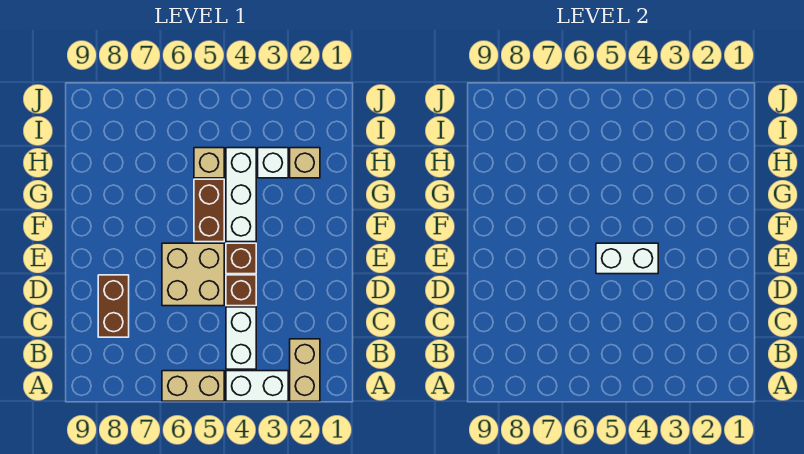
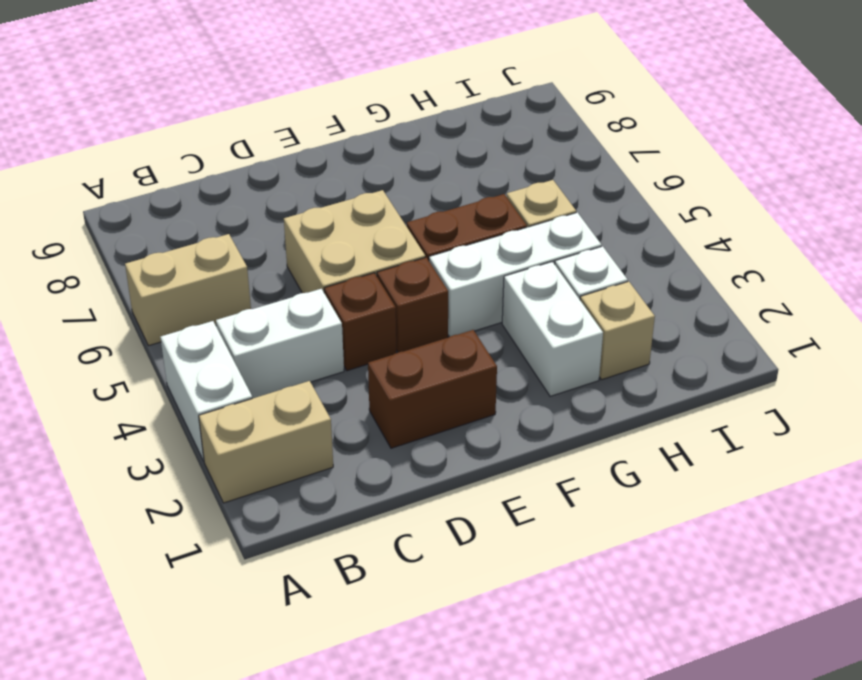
tan 1x2 brick [162,371,224,401] -> tan 1x2 brick turned to [125,234,251,346]
brown 1x2 brick [98,275,129,337] -> brown 1x2 brick moved to [368,330,497,448]
white 1x2 brick [596,243,658,274] -> white 1x2 brick moved to [502,262,603,396]

